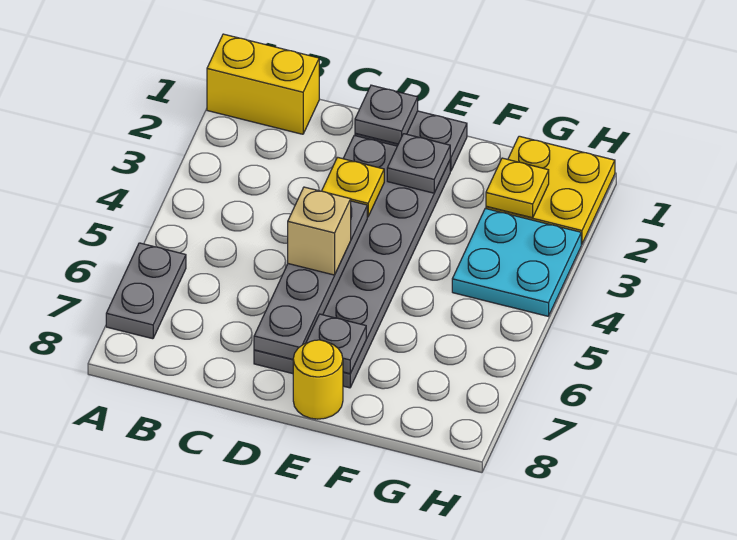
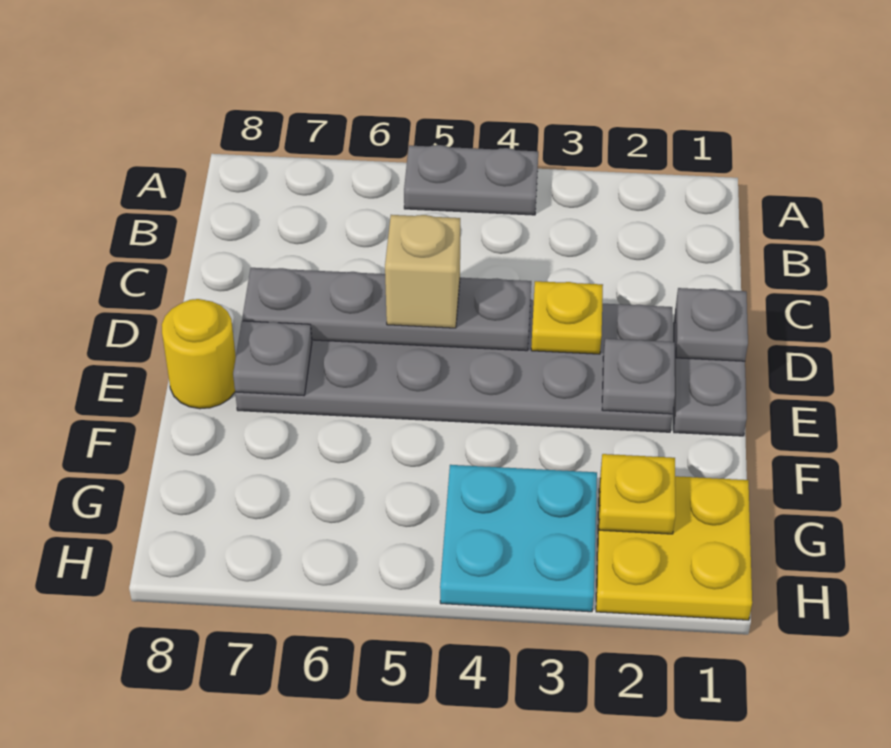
yellow 1x2 brick [207,34,319,134] -> none
grey 1x2 plate [106,243,186,339] -> grey 1x2 plate moved to [404,145,538,215]

